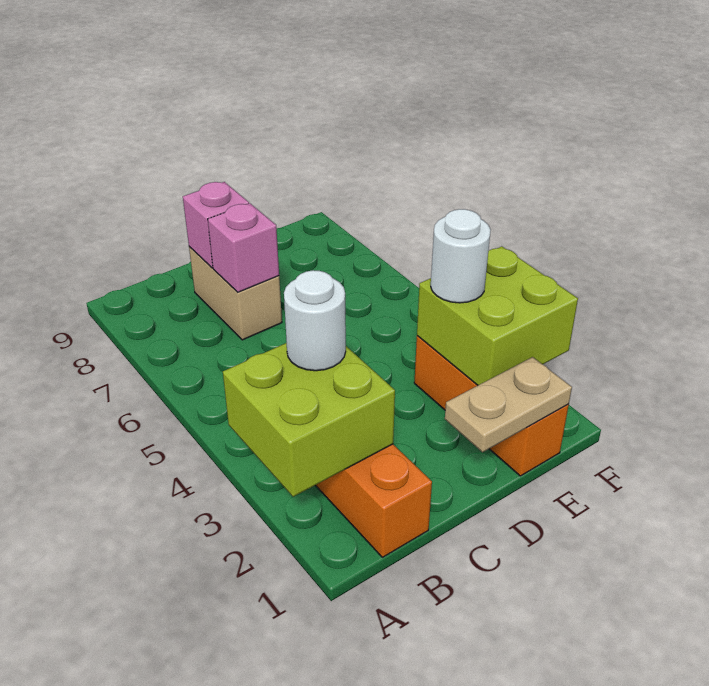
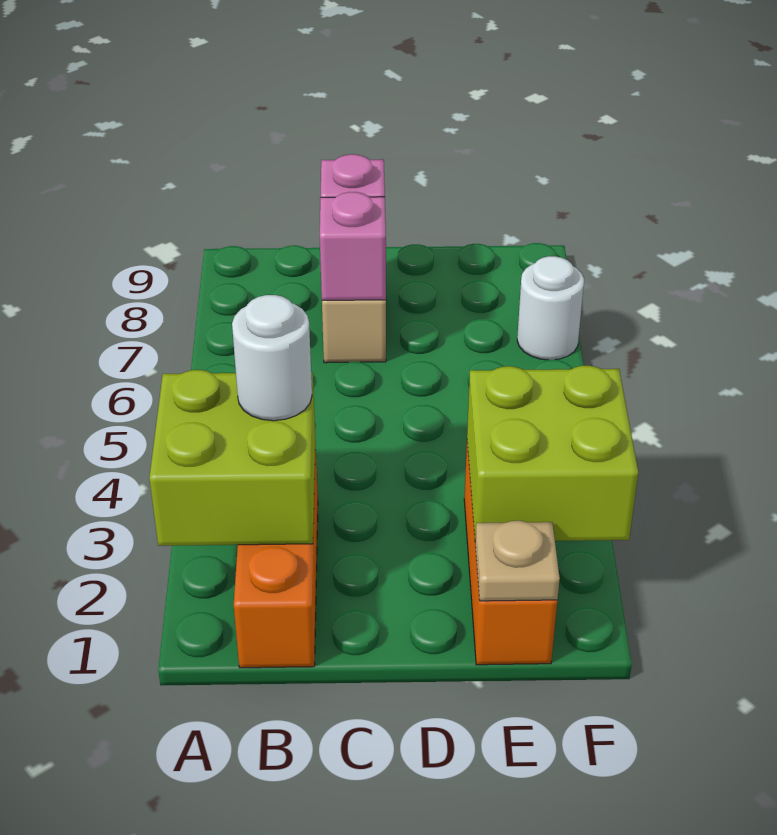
tan 1x2 plate [445,357,572,452] -> tan 1x1 plate [475,521,560,601]
white 1x1 round brick [431,209,491,303] -> white 1x1 round brick moved to [517,256,584,360]

